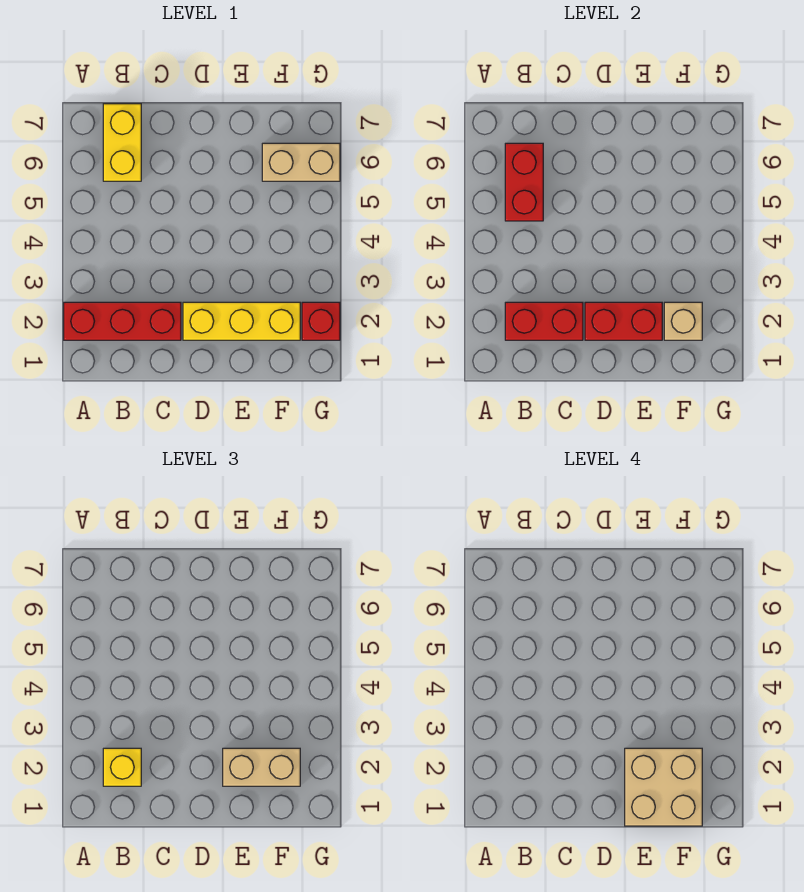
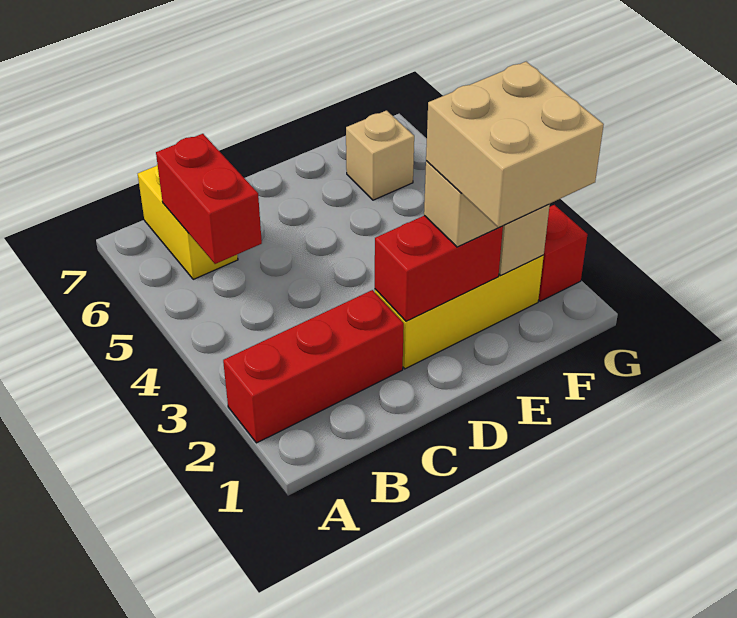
red 1x2 brick [505,302,583,340] -> none
yellow 1x1 brick [103,748,141,786] -> none
tan 1x2 brick [262,143,340,181] -> tan 1x1 brick [346,111,414,200]

